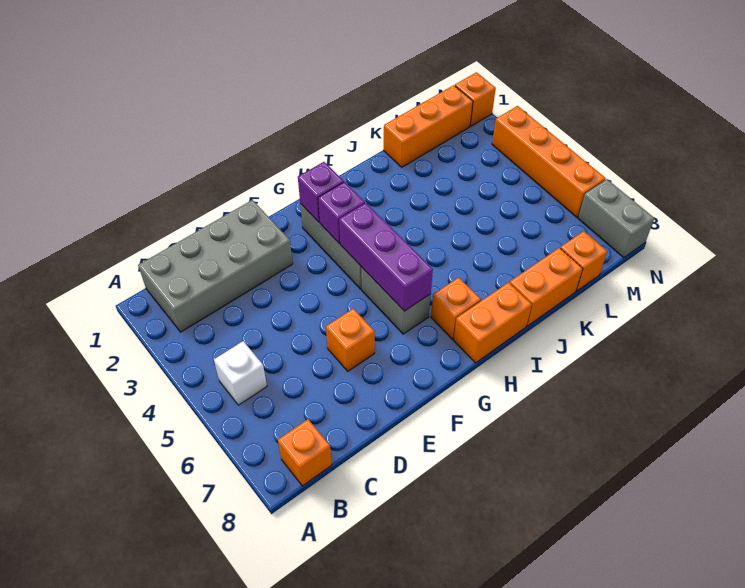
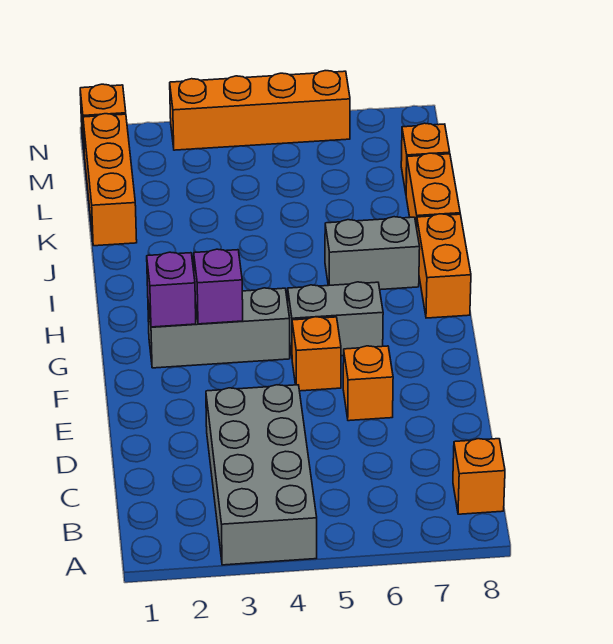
grey 2x4 brick [138,200,293,332] -> grey 2x4 brick moved to [206,385,317,565]
white 1x1 brick [214,341,267,405] -> none
purple 1x3 brick [339,203,433,311] -> none
orange 1x1 brick [431,277,481,339] -> orange 1x1 brick moved to [292,317,341,391]
grey 1x2 brick [578,179,654,258] -> grey 1x2 brick moved to [325,217,420,290]

